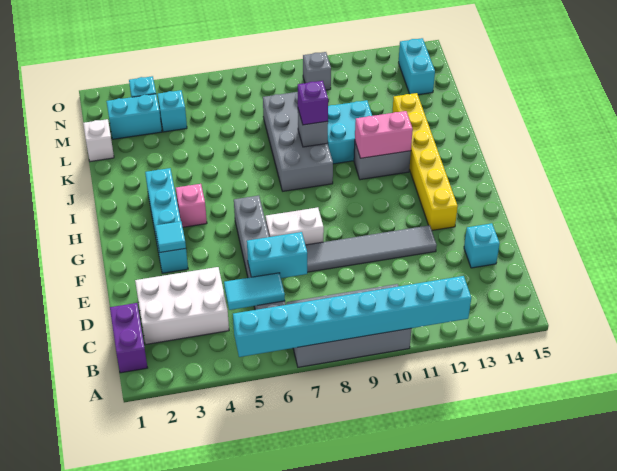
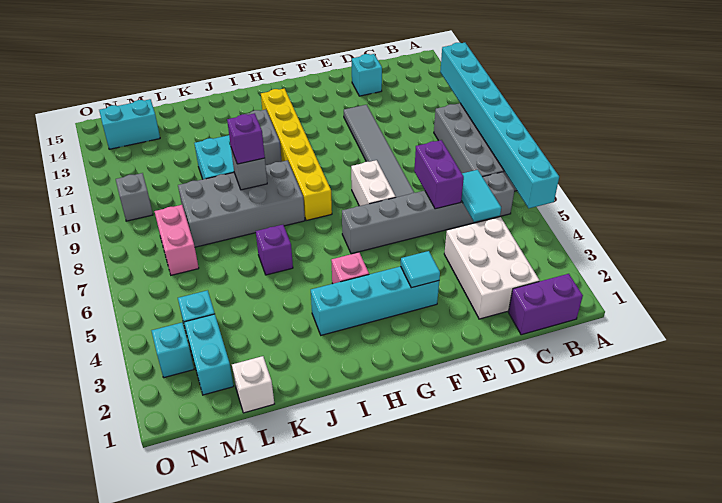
cyan 1x2 brick [247,232,307,278] -> purple 1x2 brick [414,140,464,209]
yellow 1x6 brick [392,93,458,230] -> yellow 1x6 brick turned to [261,89,332,221]
pink 1x2 brick [355,111,413,158] -> pink 1x2 brick moved to [154,205,199,275]
none -> purple 1x1 brick [256,225,293,275]

